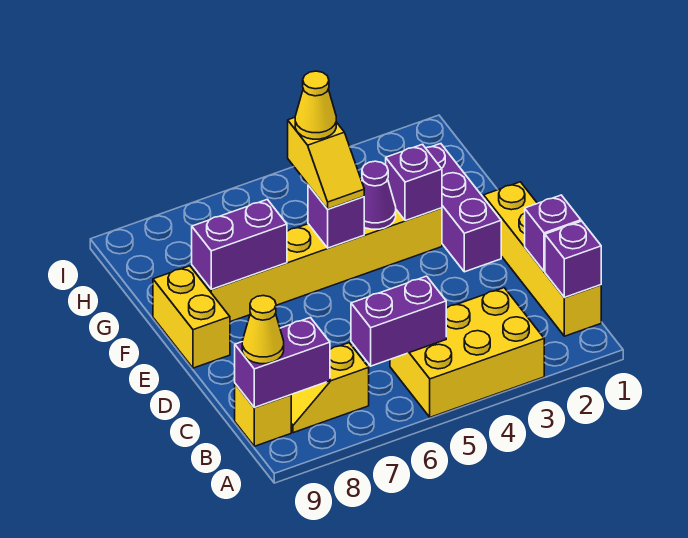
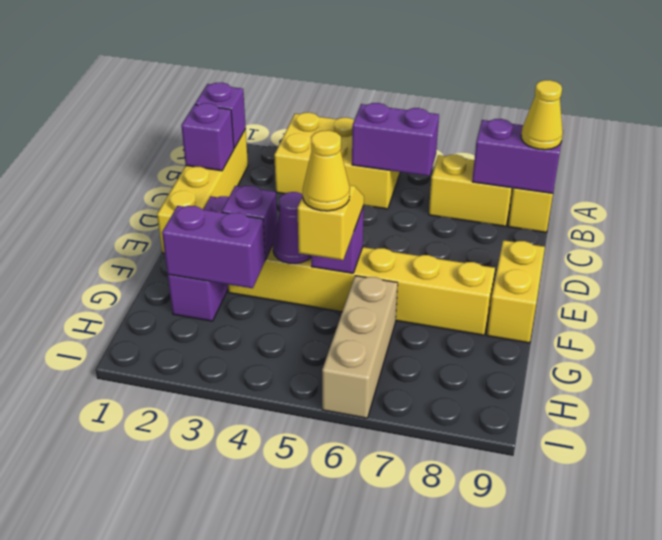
yellow 1x2 slope [291,343,369,433] -> yellow 1x2 brick [429,155,513,226]
purple 1x2 brick [192,199,287,289] -> purple 1x2 brick moved to [162,206,265,288]
none -> tan 1x3 brick [322,276,398,418]

